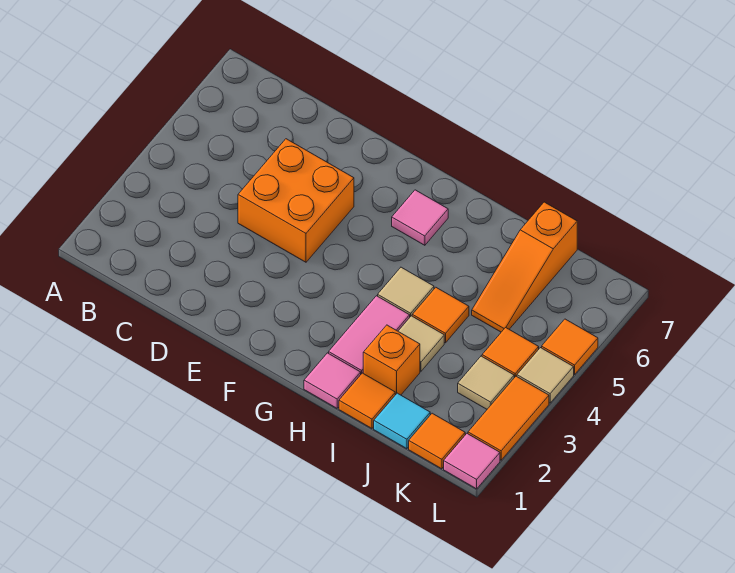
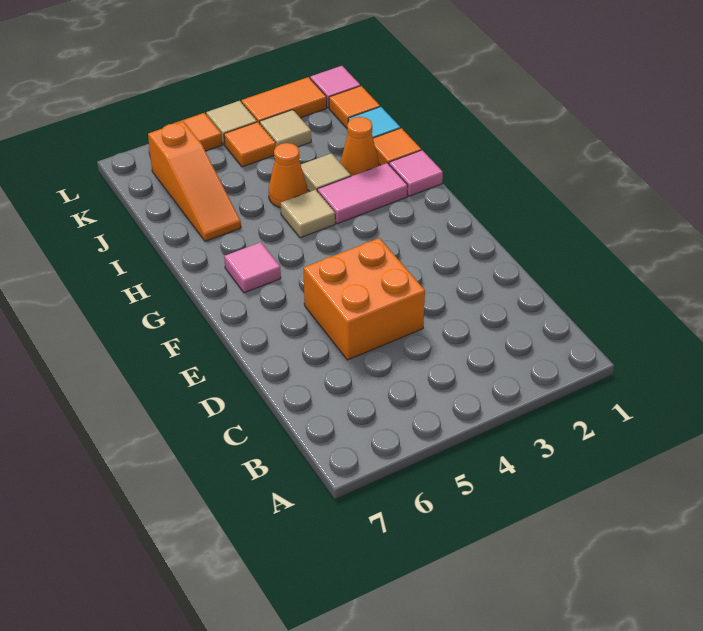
orange 1x1 brick [363,325,420,395] -> orange 1x1 cone [340,117,379,176]
orange 1x1 tile [412,287,469,343] -> orange 1x1 cone [269,143,308,208]
orange 1x3 slope [472,202,577,332] -> orange 1x3 slope turned to [148,121,241,241]

